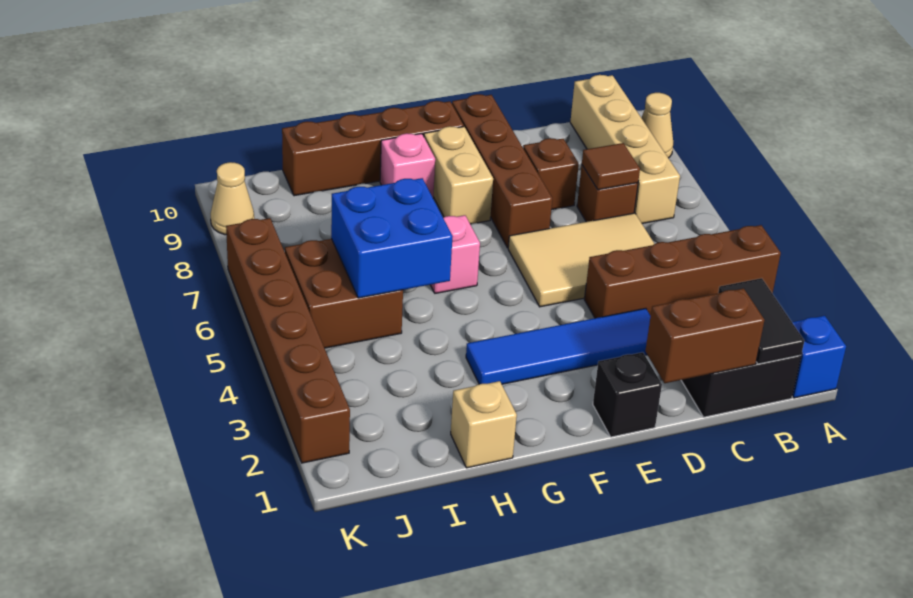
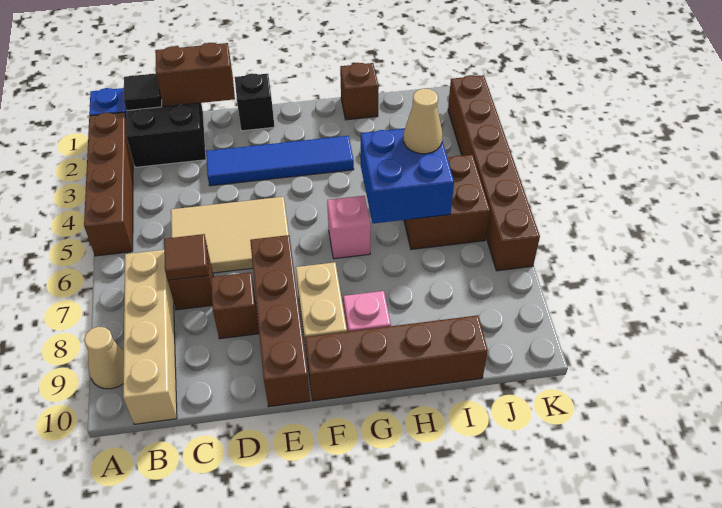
brown 1x4 brick [584,225,781,318] -> brown 1x4 brick turned to [84,112,133,256]
black 1x2 tile [718,278,804,364] -> black 1x1 tile [124,73,162,111]
tan 1x1 brick [451,381,517,468] -> brown 1x1 brick [340,63,379,120]
tan 1x1 cone [211,162,254,235] -> tan 1x1 cone moved to [404,89,442,154]

